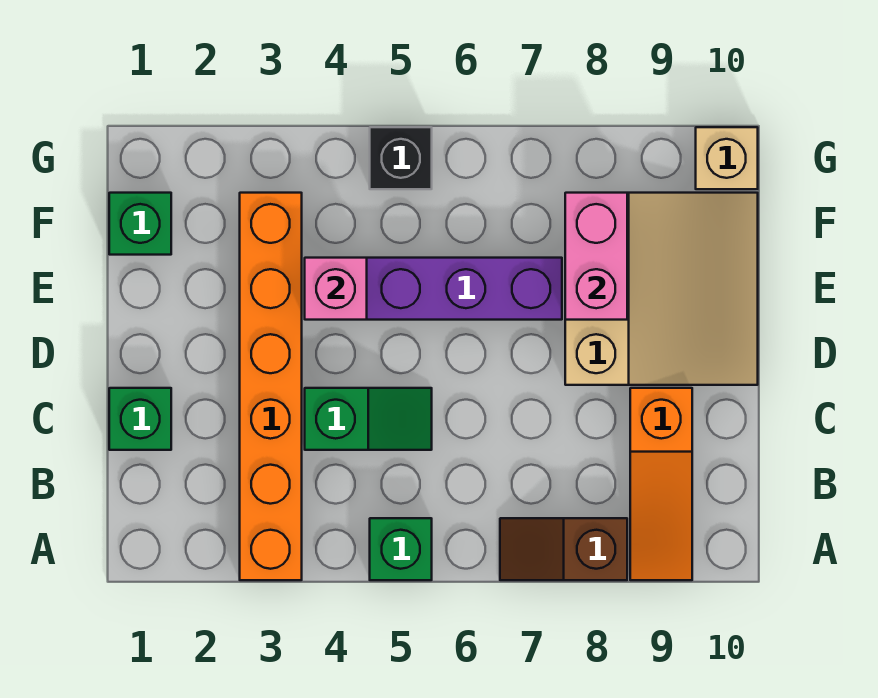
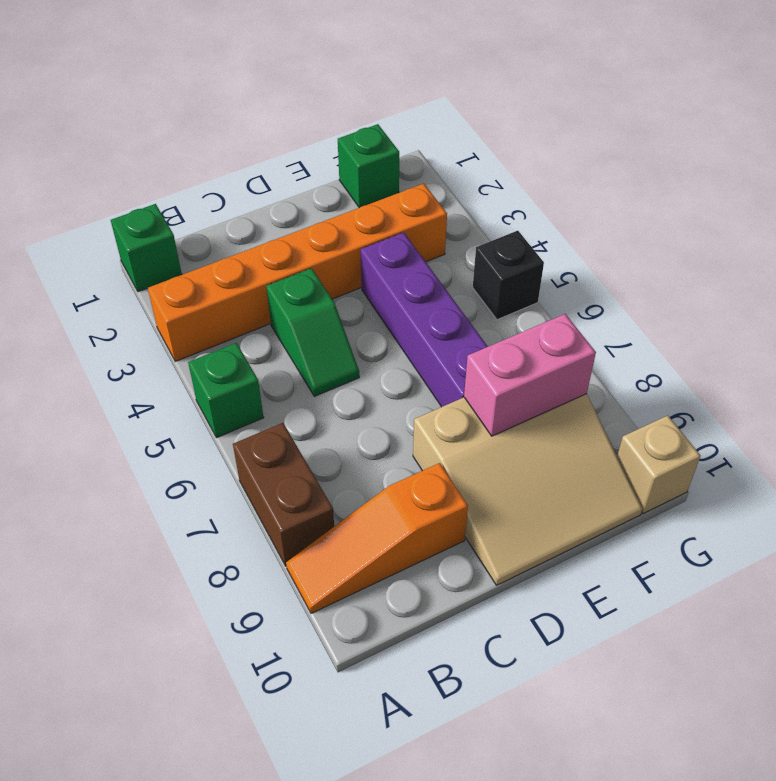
brown 1x2 slope [500,518,627,580] -> brown 1x2 brick [233,423,334,566]
green 1x1 brick [109,388,171,450] -> green 1x1 brick moved to [111,204,182,292]
pink 1x1 brick [305,258,367,320] -> none

